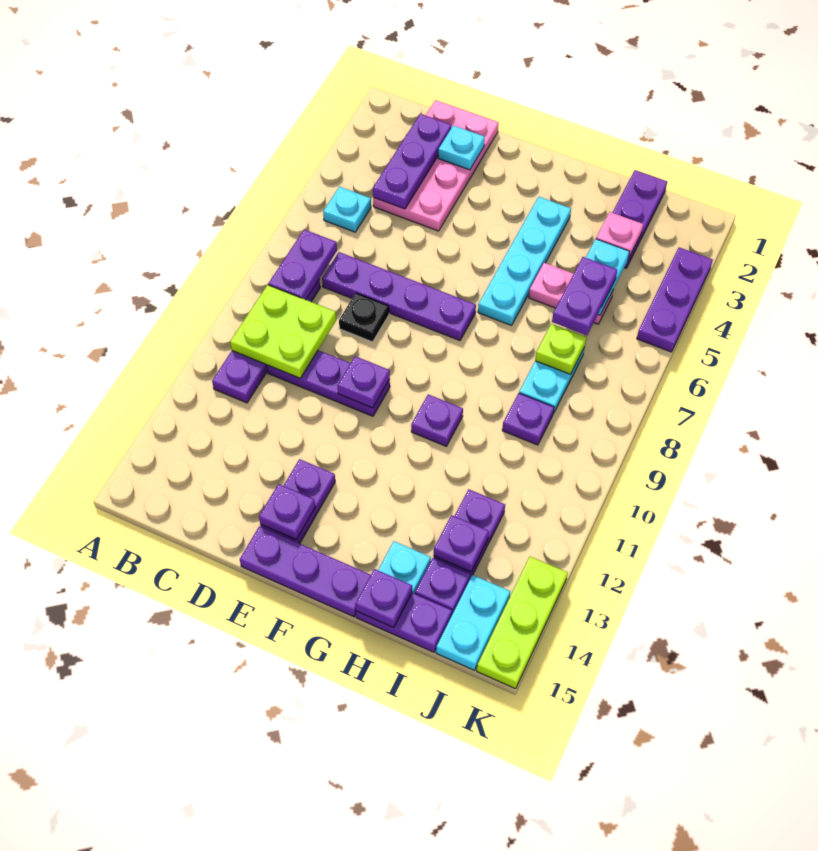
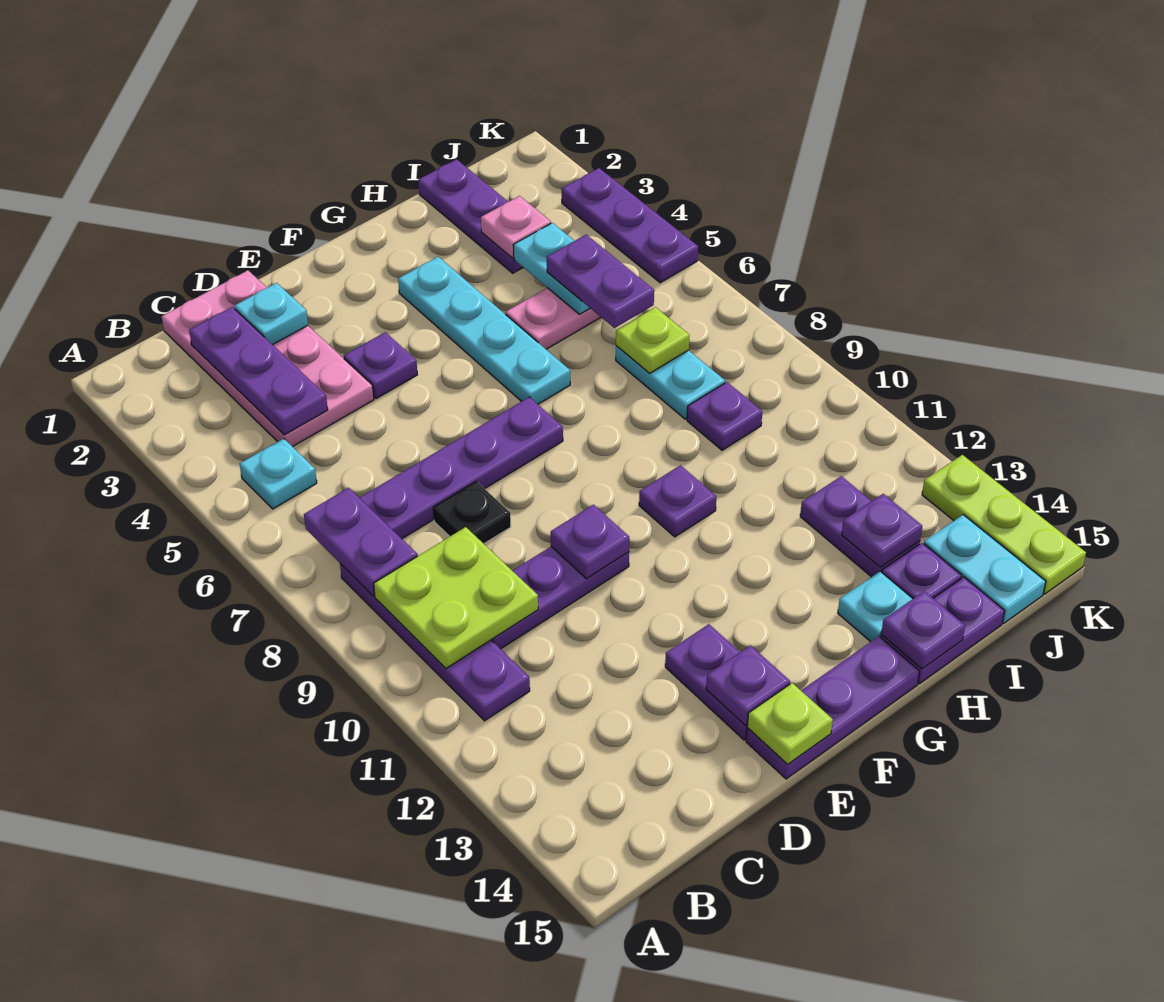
none -> purple 1x1 plate [344,332,417,399]
none -> lime 1x1 plate [747,683,833,764]

